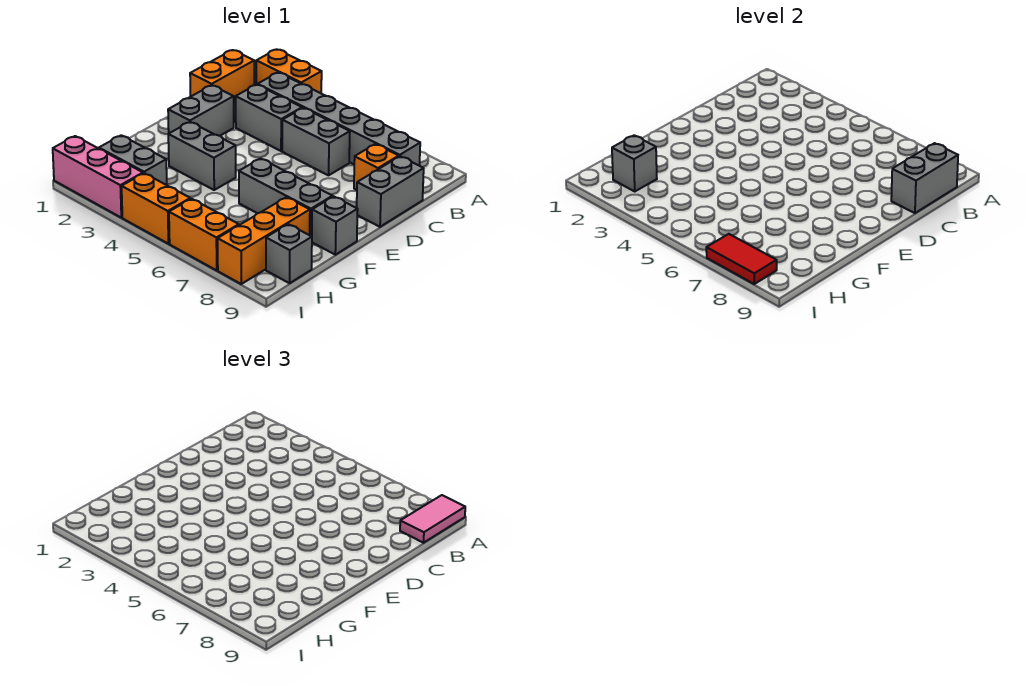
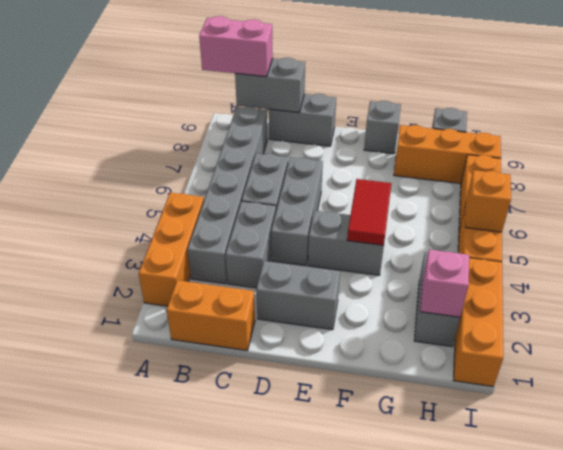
orange 1x2 brick [256,49,322,93] -> orange 1x3 brick [139,193,204,306]
pink 1x2 tile [400,495,465,543] -> pink 1x2 brick [199,16,273,77]
orange 1x1 brick [354,144,399,190] -> orange 1x1 brick moved to [465,170,511,232]
grey 1x2 brick [168,122,236,190] -> grey 1x2 brick turned to [308,211,384,275]
grey 1x3 brick [239,158,333,236] -> grey 1x3 brick moved to [271,157,323,266]
grey 1x1 brick [612,135,657,191] -> pink 1x1 brick [420,250,469,317]
pink 1x3 brick [53,136,143,218] -> orange 1x3 brick [453,258,503,387]
red 1x2 tile [706,234,777,284] -> red 1x2 tile moved to [347,179,391,246]

